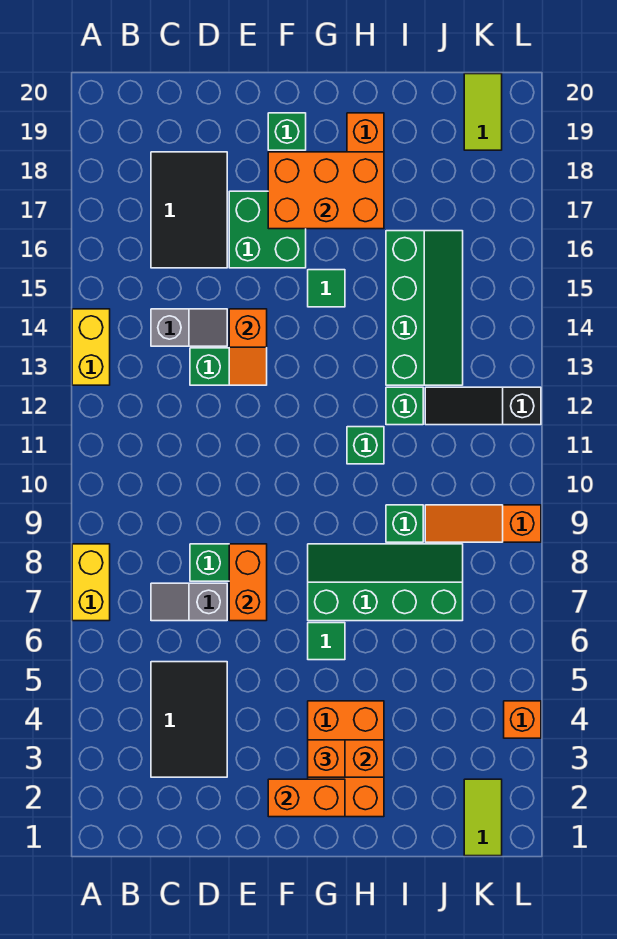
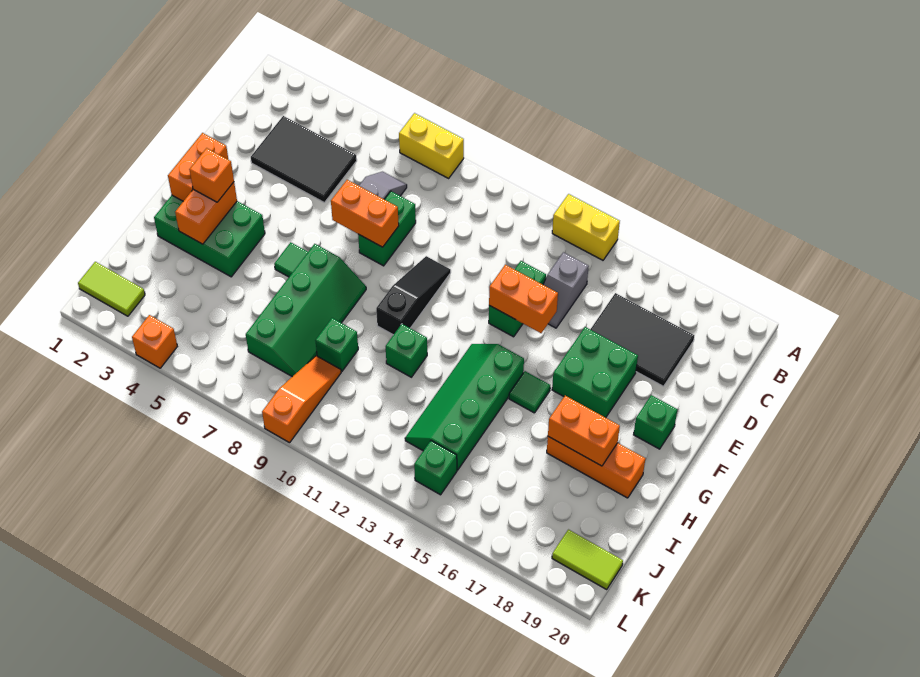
orange 1x2 slope [229,309,267,385] -> orange 1x2 brick [489,265,558,333]
orange 2x3 brick [268,152,384,229] -> orange 1x2 brick [548,396,620,466]
orange 2x3 brick [308,701,384,817] -> green 2x3 brick [154,195,265,277]
green 1x1 brick [386,387,423,425] -> green 1x1 brick moved to [414,441,457,495]
green 2x4 slope [386,231,463,385] -> green 2x4 slope turned to [405,344,524,470]
black 1x3 slope [425,387,541,425] -> black 1x3 slope moved to [376,256,451,335]

